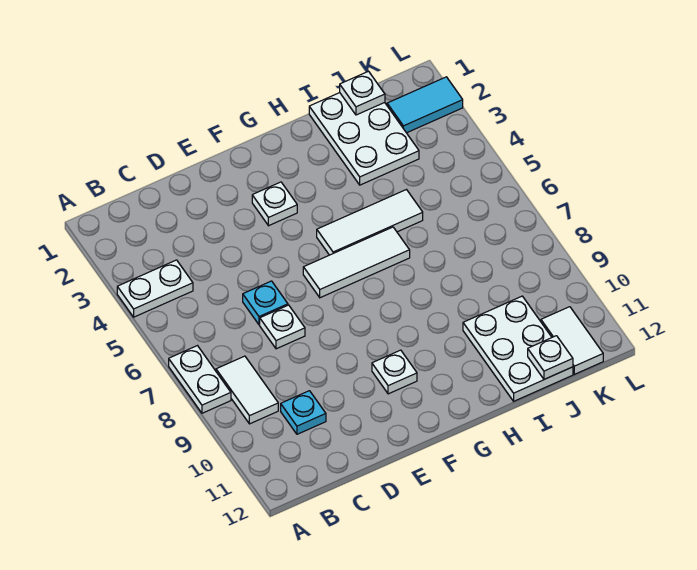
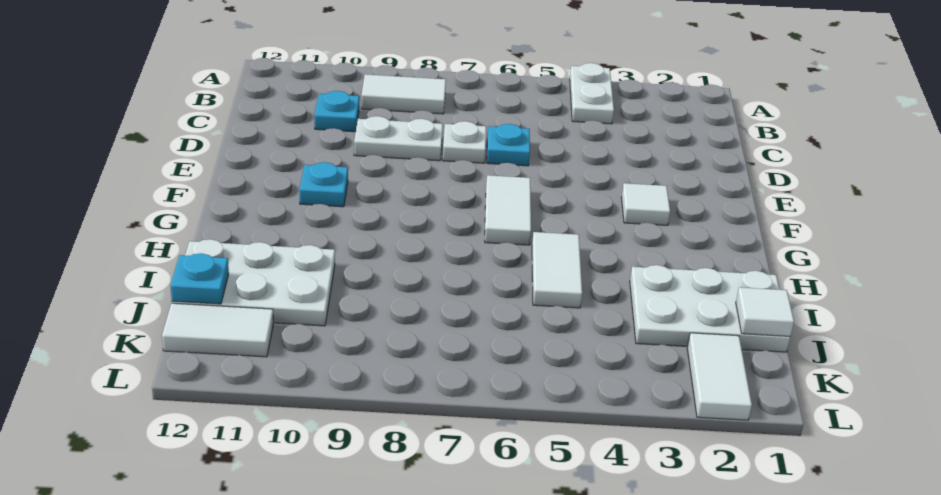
white 1x2 plate [169,346,231,413] -> white 1x2 plate moved to [354,116,443,161]
white 1x1 plate [252,182,297,226] -> white 1x1 tile [621,183,670,225]
white 1x3 tile [303,227,410,298] -> white 1x2 tile [485,175,531,245]
white 1x1 plate [372,350,417,394] -> cyan 1x1 plate [300,162,348,207]
white 1x3 tile [317,190,423,255] -> white 1x2 tile [532,232,582,308]
white 1x1 plate [340,71,385,115] -> white 1x1 tile [736,287,794,336]
white 1x1 plate [528,336,573,379] -> cyan 1x1 plate [170,253,229,304]
cyan 1x2 tile [387,77,463,133] -> white 1x2 tile [687,333,752,420]

